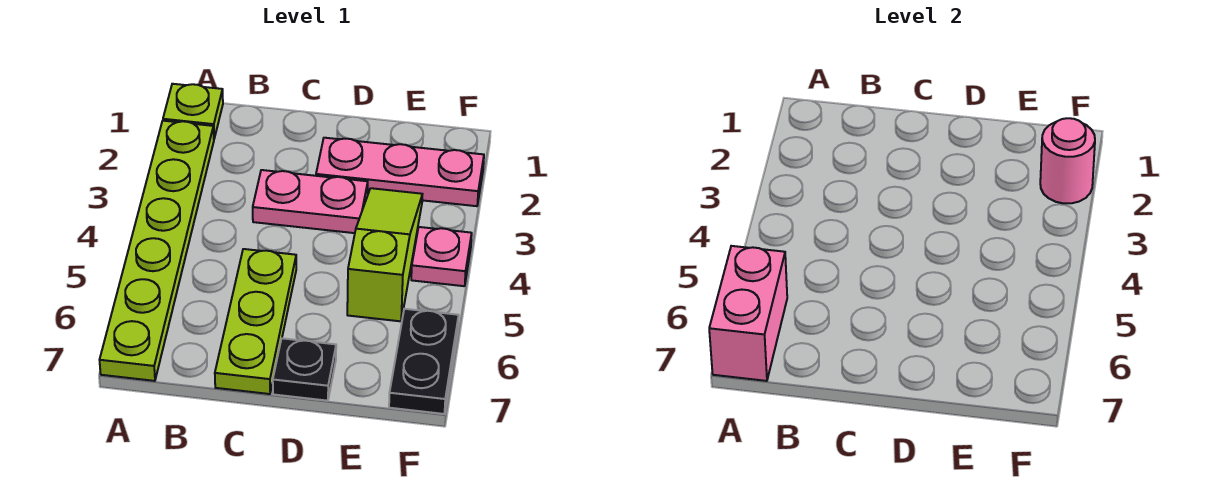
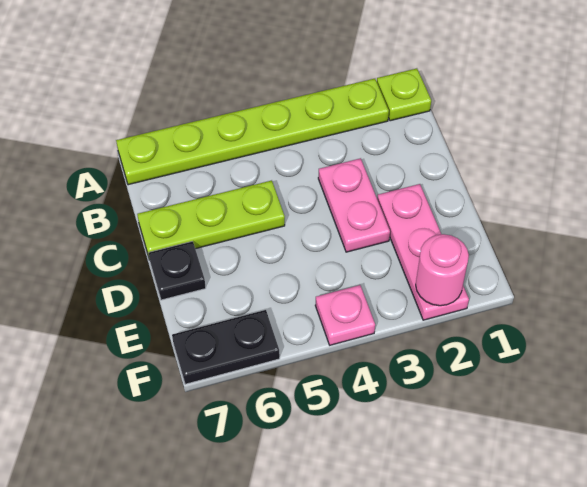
pink 1x2 brick [709,246,787,381] -> none
lime 1x3 slope [347,188,422,321] -> none

